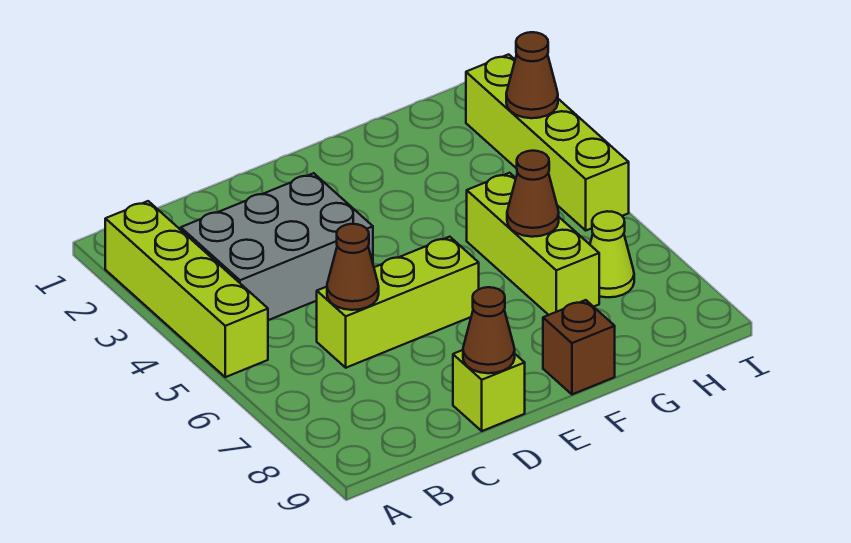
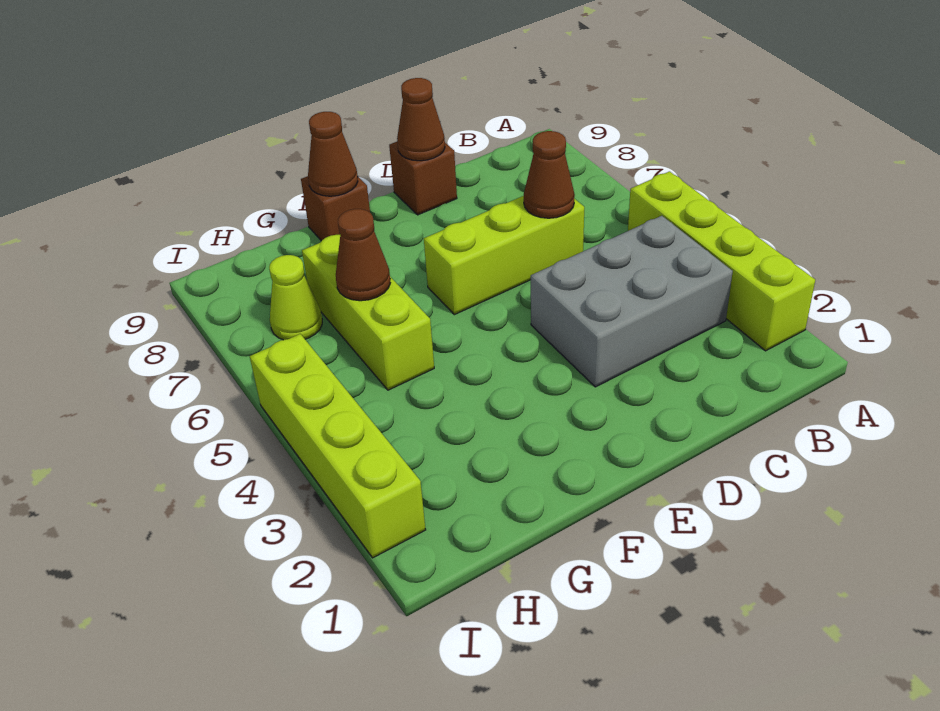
lime 1x1 brick [453,350,525,431] -> brown 1x1 brick [389,142,457,215]
brown 1x1 cone [506,32,558,118] -> brown 1x1 cone moved to [308,112,358,196]

